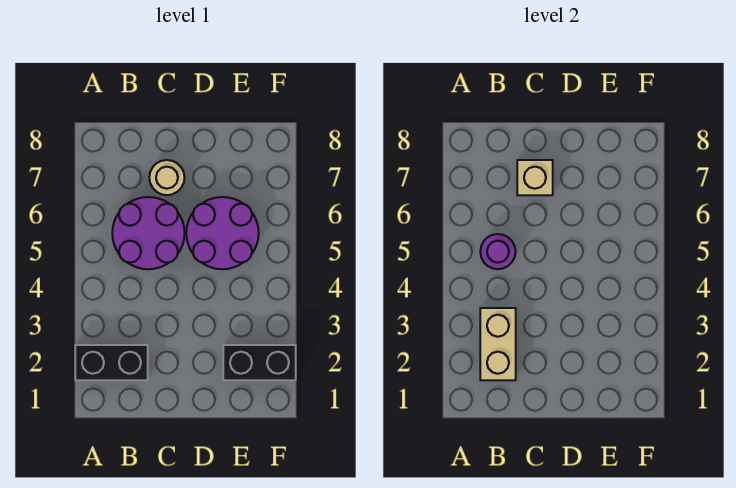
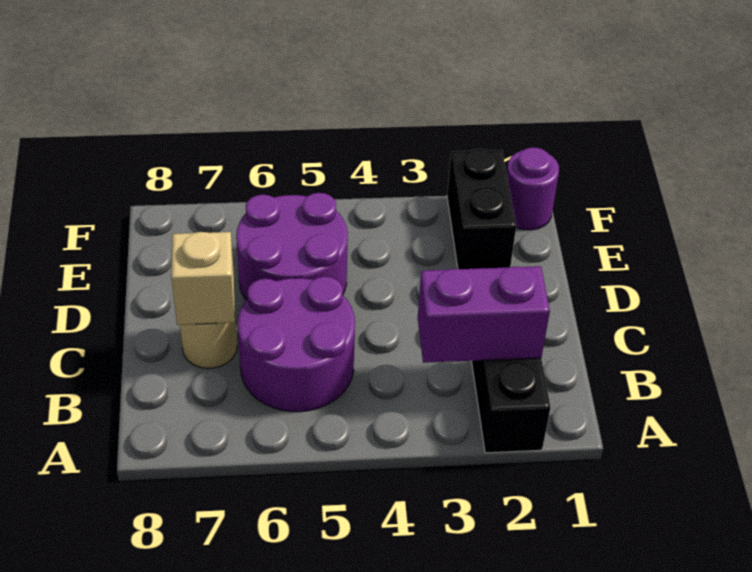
tan 1x2 brick [480,308,516,380] -> purple 1x2 brick [418,266,550,363]
purple 1x1 round brick [480,234,516,269] -> purple 1x1 round brick moved to [507,147,559,230]

